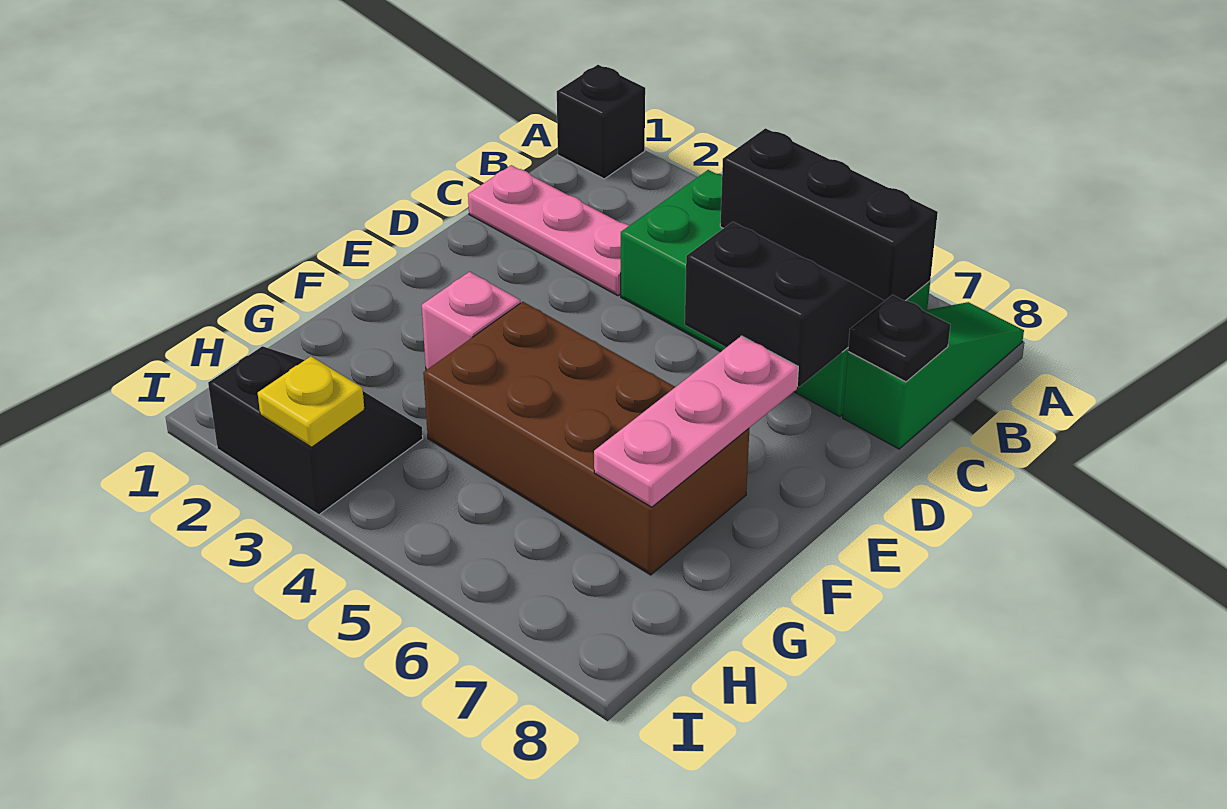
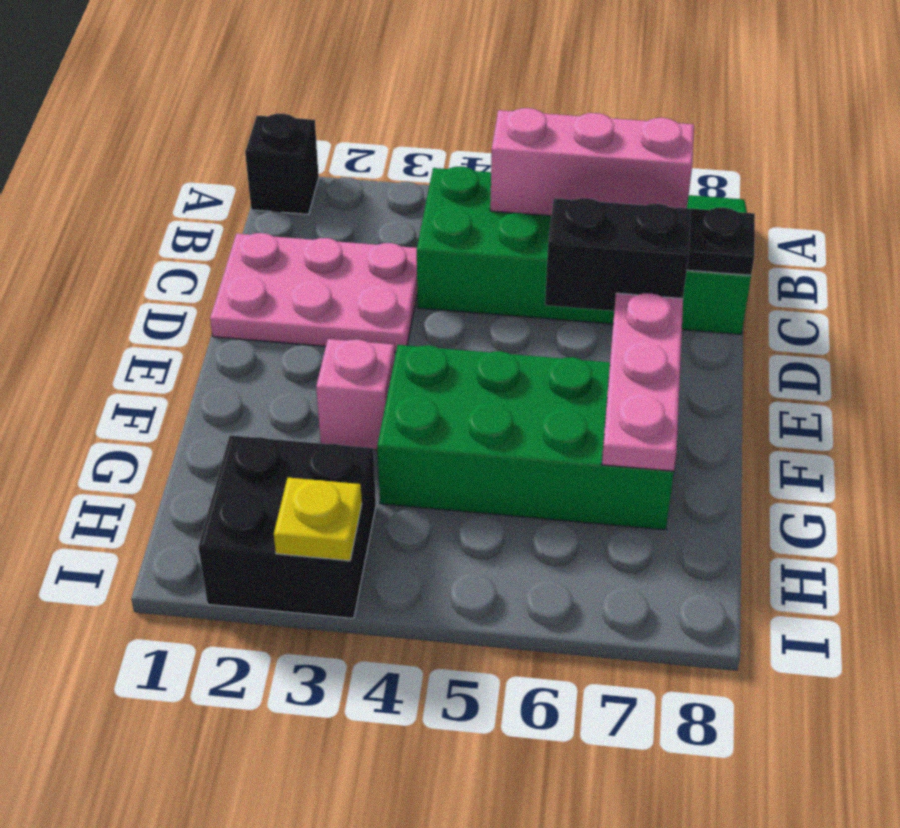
black 1x3 brick [720,128,938,301] -> pink 1x3 brick [490,108,694,216]
pink 1x3 plate [468,165,629,296] -> pink 2x3 plate [210,233,417,352]
brown 2x4 brick [423,302,749,575] -> green 2x4 brick [377,345,674,530]
black 2x2 slope [208,346,423,515] -> black 2x2 brick [198,435,376,619]

